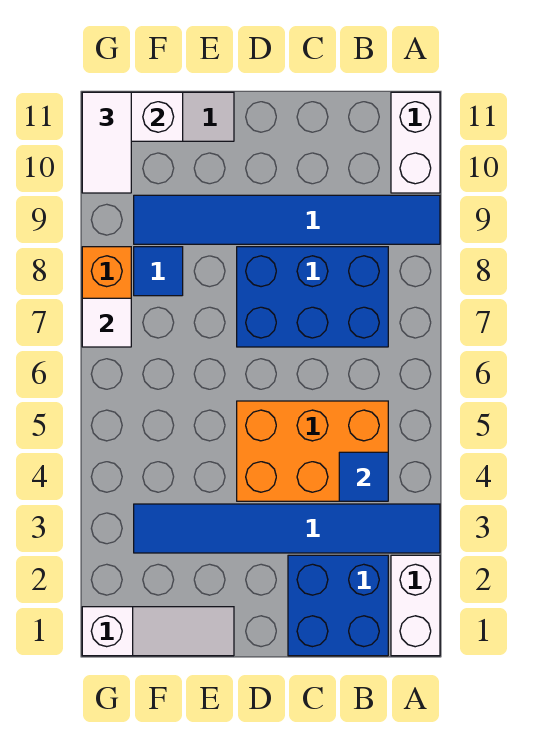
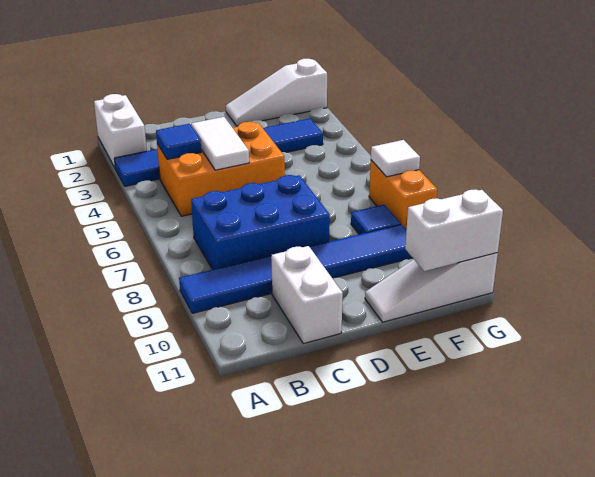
white 1x2 brick [391,92,440,193] -> white 1x2 brick moved to [271,246,343,344]
blue 2x2 brick [288,555,388,656] -> none
white 1x2 tile [82,92,131,193] -> white 1x2 tile moved to [191,117,249,170]

